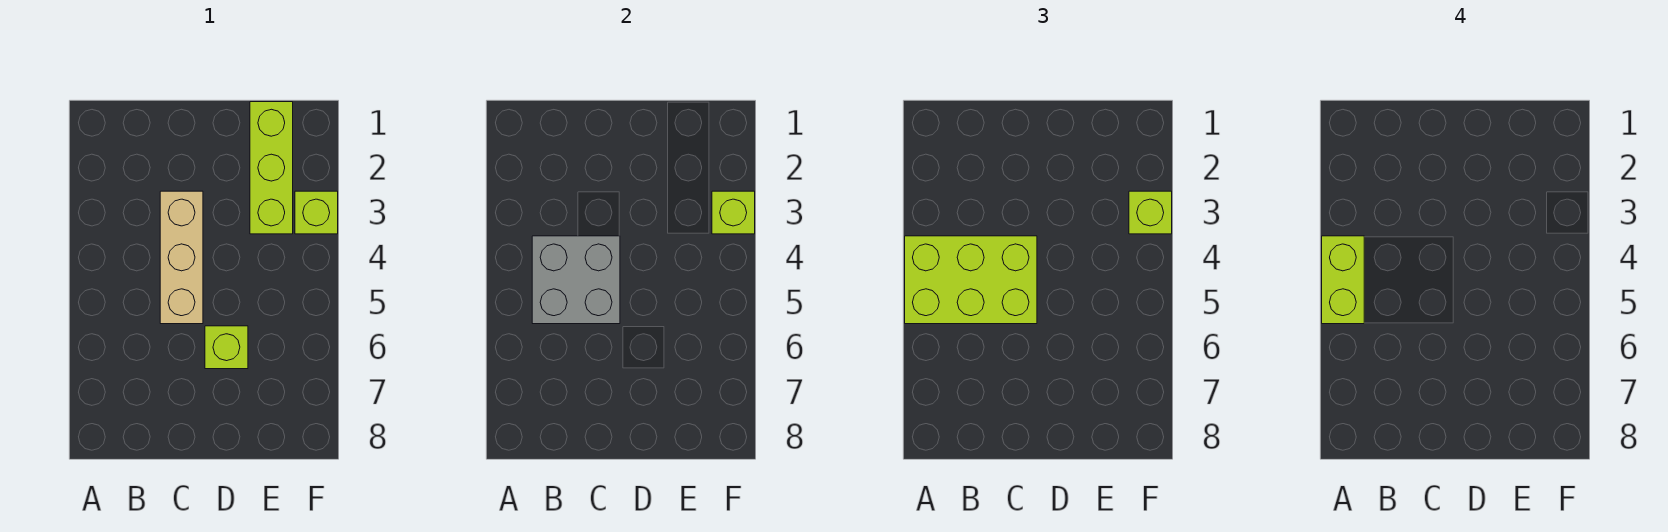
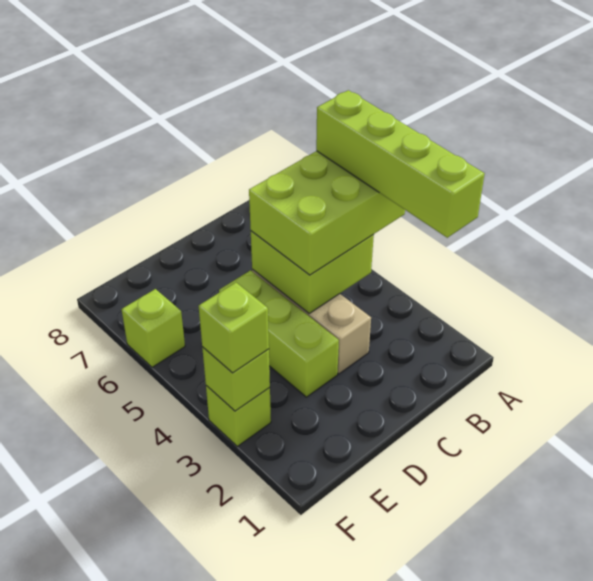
lime 1x2 brick [1322,236,1364,324] -> lime 1x4 brick [316,90,485,238]
grey 2x2 brick [532,236,620,324] -> lime 2x2 brick [251,231,374,313]
lime 1x1 brick [205,326,248,369] -> lime 1x1 brick moved to [121,289,185,367]
lime 1x3 brick [250,102,293,234] -> lime 1x3 brick moved to [219,270,339,397]

